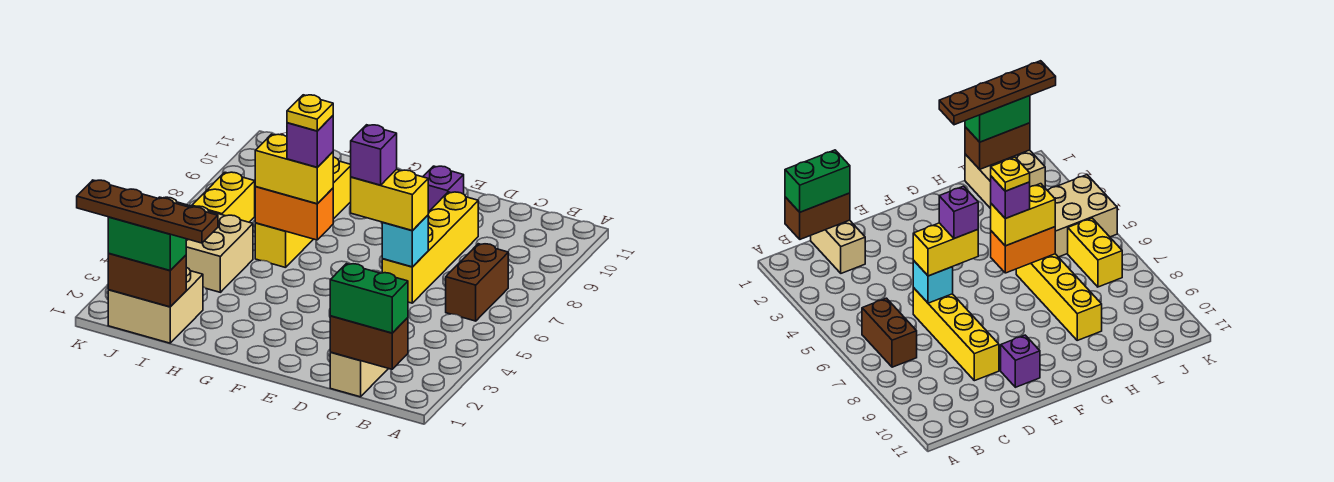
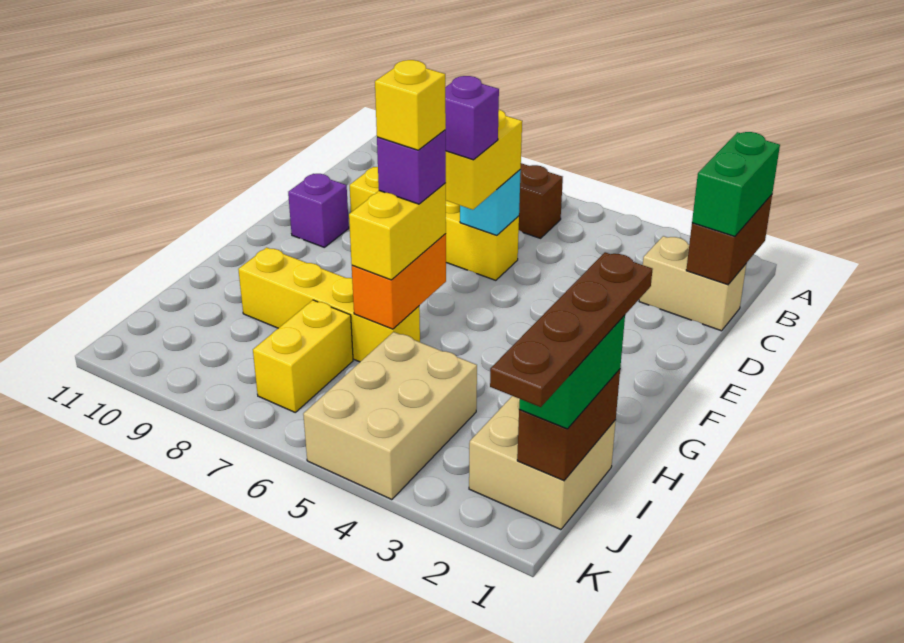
yellow 1x1 plate [287,95,333,131] -> yellow 1x1 brick [375,60,446,150]
yellow 1x2 brick [192,172,255,222] -> yellow 1x2 brick turned to [253,300,353,412]

